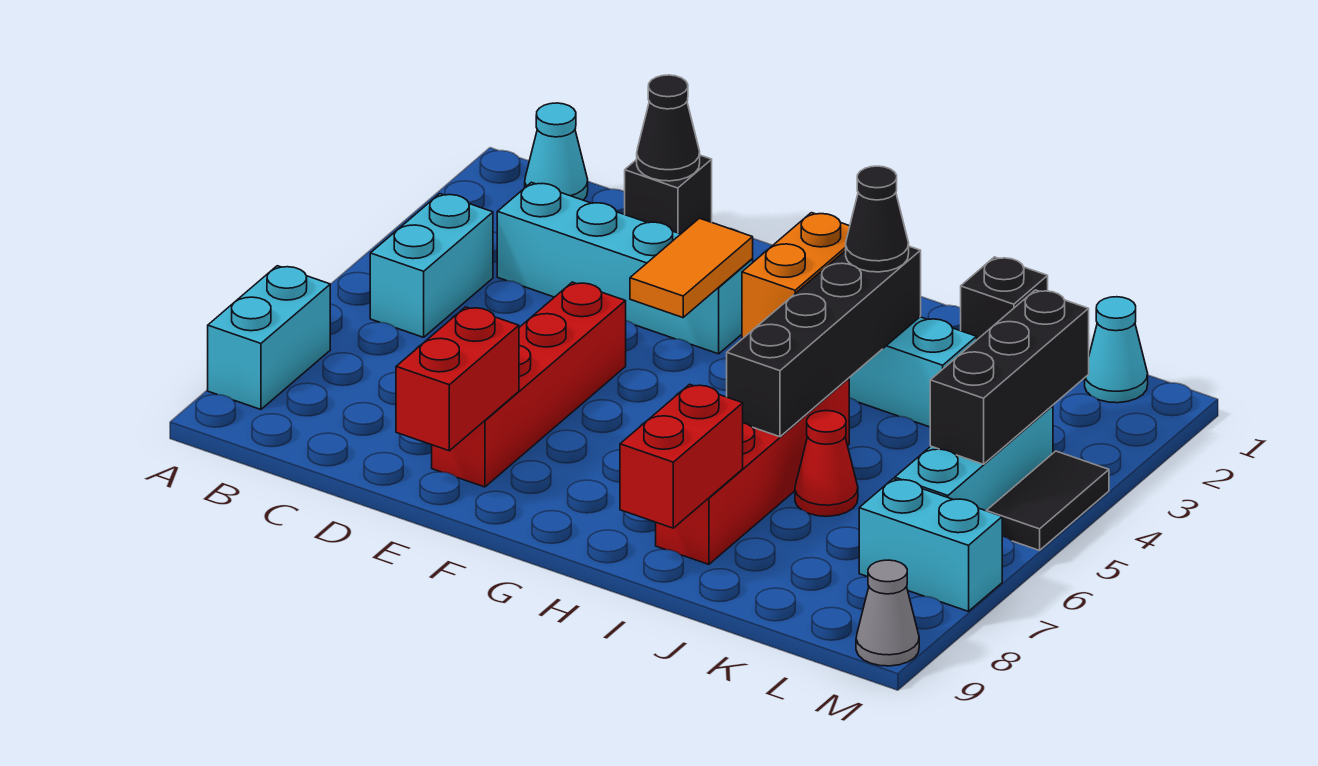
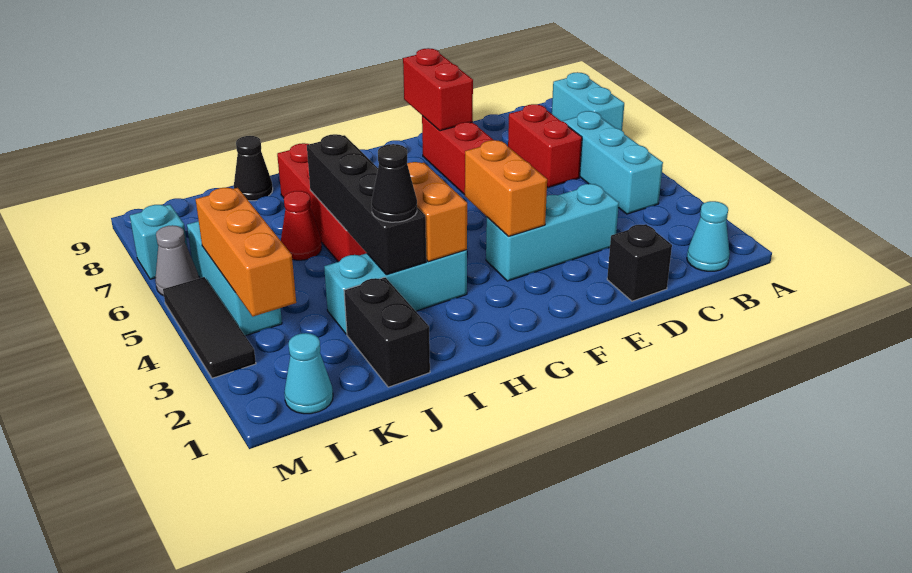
cyan 1x2 brick [370,194,493,337] -> cyan 1x3 brick [563,111,663,214]
cyan 1x4 brick [497,182,753,354] -> cyan 1x3 brick [486,184,619,281]
black 1x1 cone [637,75,700,181] -> black 1x1 cone moved to [234,136,273,201]
orange 1x2 tile [630,218,753,318] -> orange 1x2 brick [465,140,547,237]
red 1x2 brick [620,384,743,528] -> red 1x2 brick moved to [508,104,582,187]
black 1x1 brick [961,257,1048,339] -> black 1x2 brick [344,277,430,387]
black 1x3 brick [930,290,1089,464] -> orange 1x3 brick [196,188,296,316]
cyan 1x2 brick [859,479,1002,611] -> cyan 1x1 brick [130,205,188,279]
black 1x2 tile [987,451,1109,550] -> black 1x3 tile [163,277,256,378]
grey 1x1 cone [856,560,919,666] -> grey 1x1 cone moved to [155,225,199,296]

